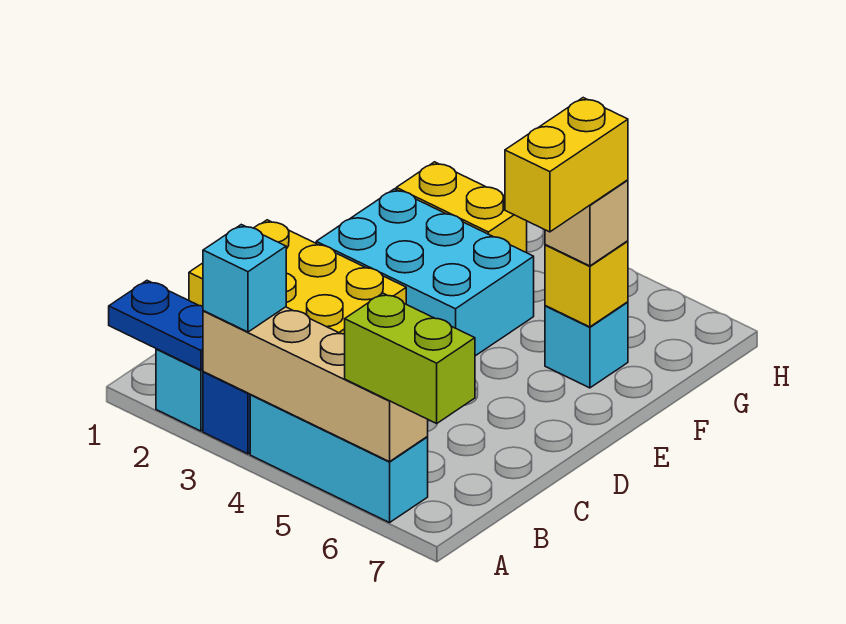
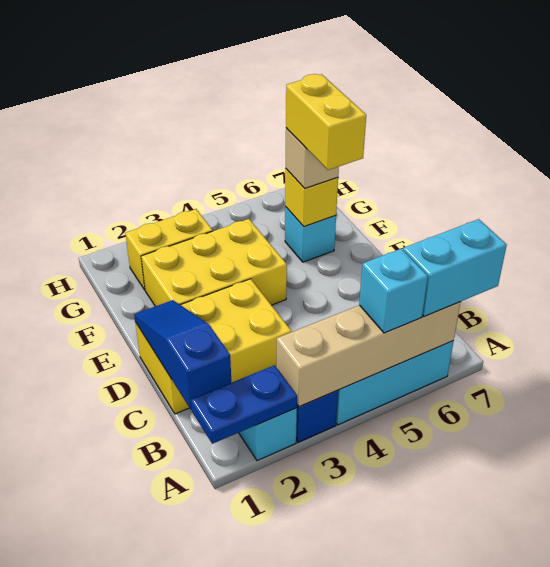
cyan 1x1 brick [203,225,286,332] -> cyan 1x1 brick moved to [359,249,428,333]
lime 1x2 brick [345,293,475,423] -> cyan 1x2 brick [403,219,507,317]
none -> blue 1x3 slope [134,300,231,410]
cyan 2x3 brick [316,189,534,356] -> yellow 2x3 brick [141,219,287,306]

